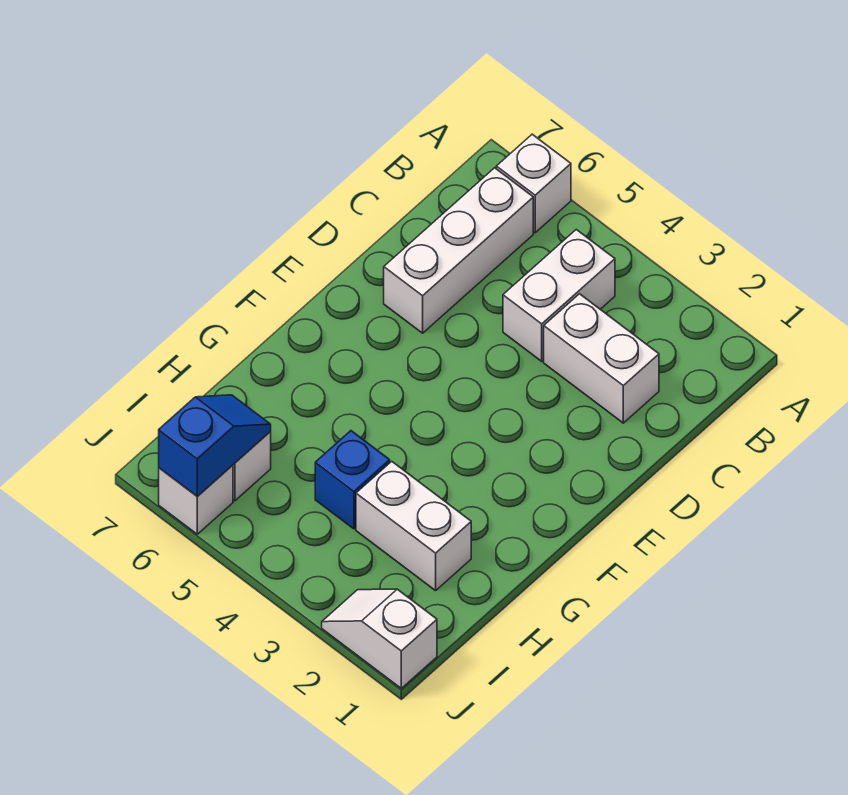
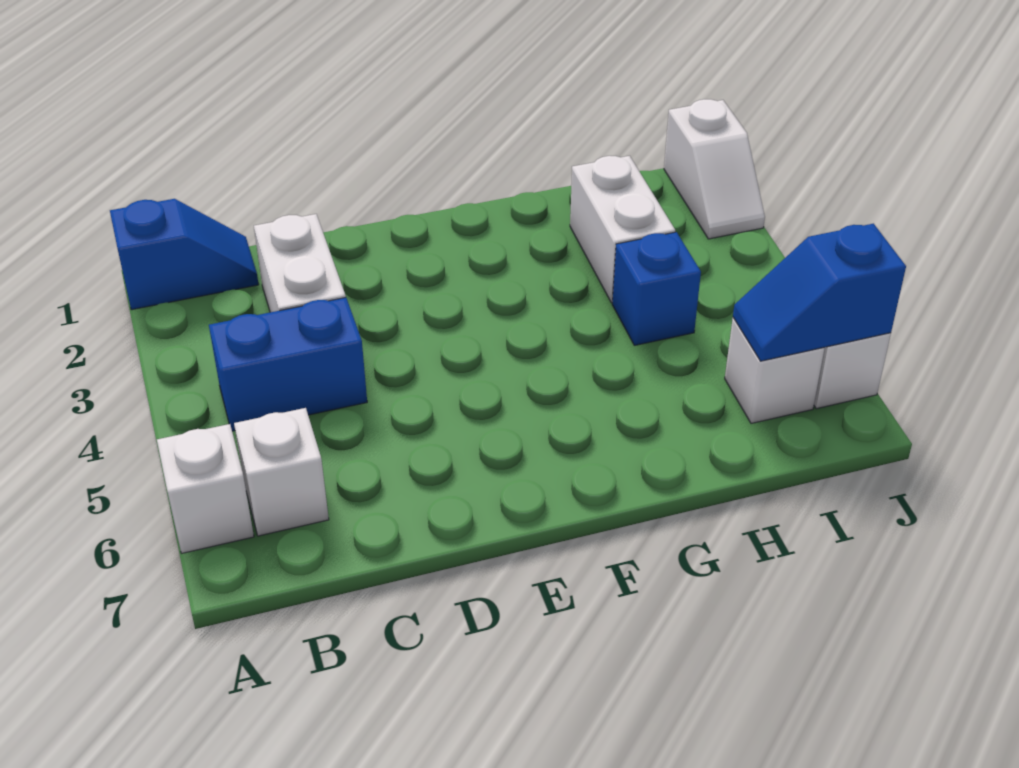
none -> blue 1x2 slope [110,199,259,310]
white 1x2 brick [503,230,615,361] -> blue 1x2 brick [209,298,367,431]
white 1x3 brick [384,168,533,333] -> white 1x1 brick [234,408,329,536]

